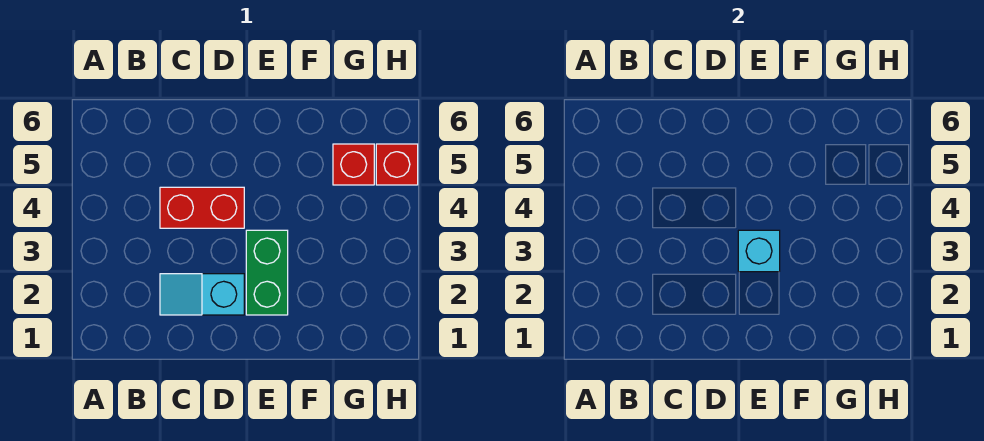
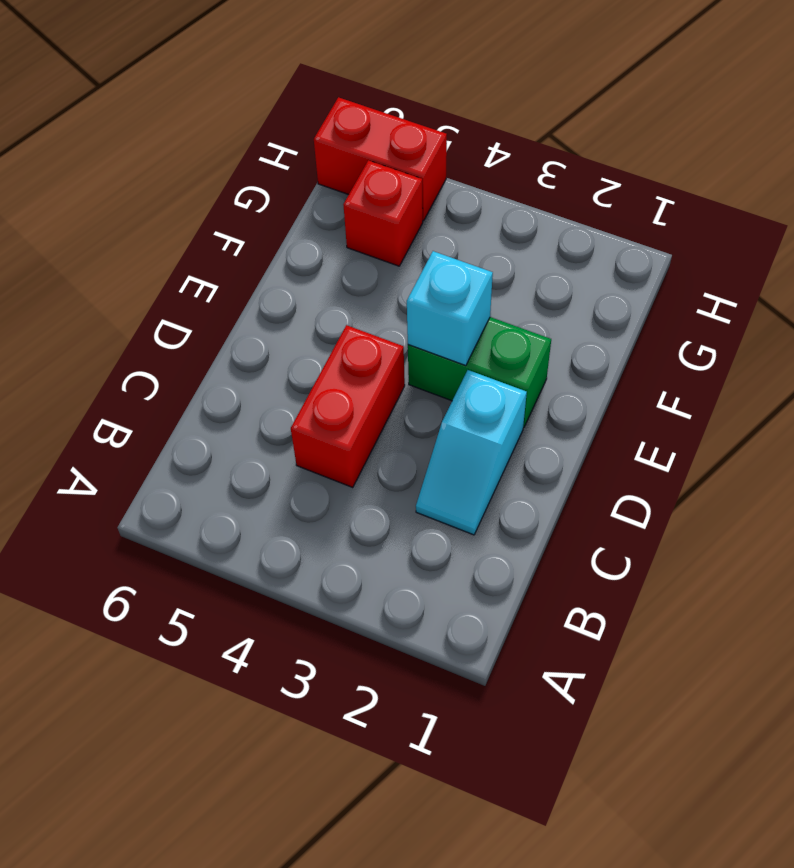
red 1x1 brick [376,144,418,185] -> red 1x2 brick [314,97,447,221]

